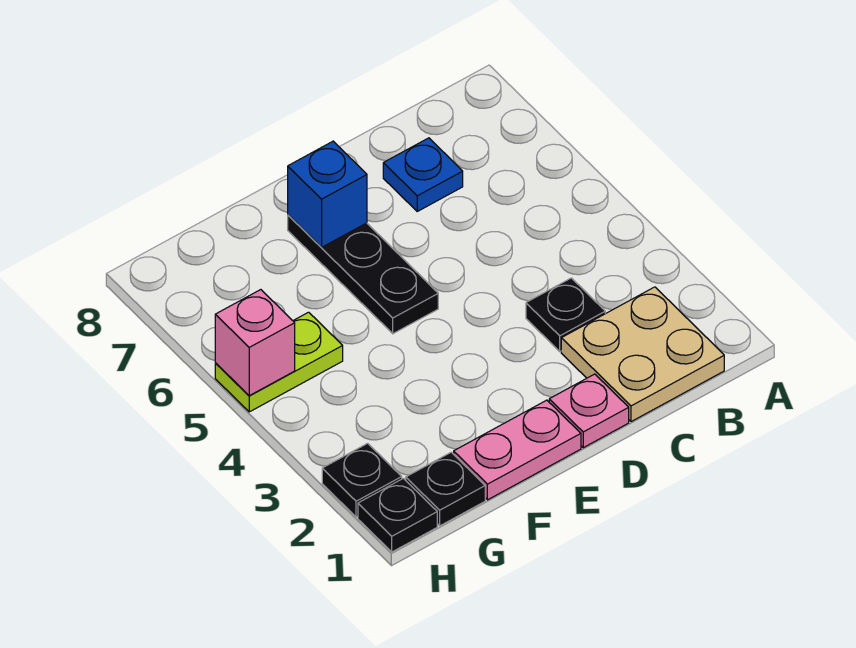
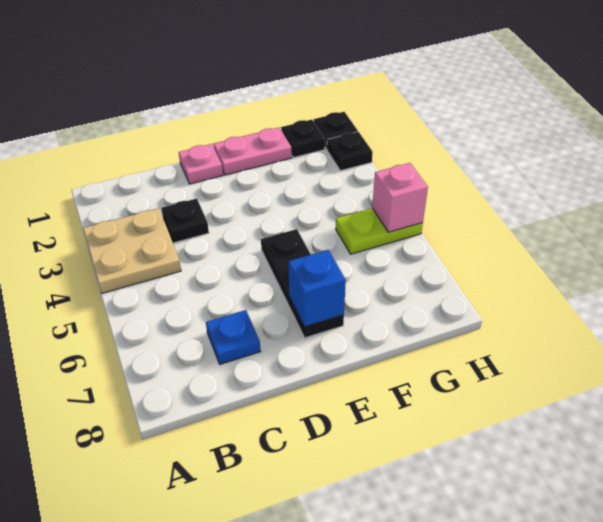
tan 2x2 plate [561,287,724,422] -> tan 2x2 plate moved to [83,208,181,293]

